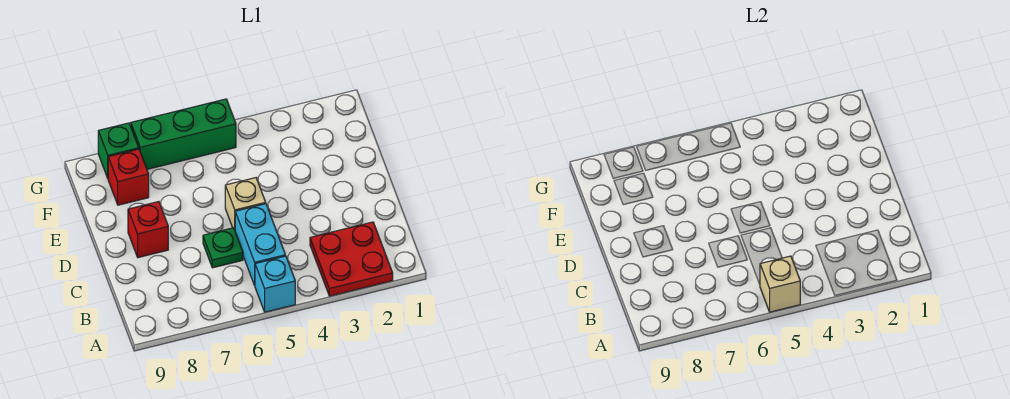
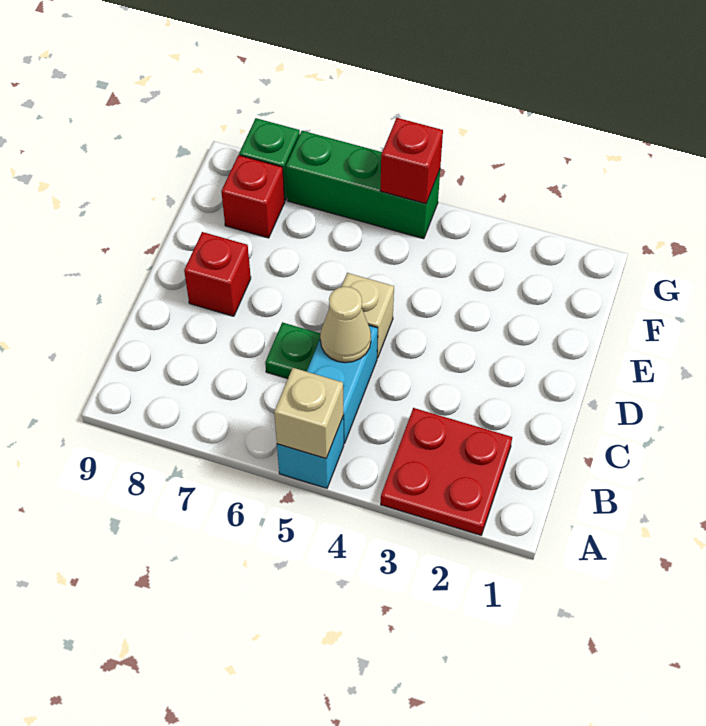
none -> tan 1x1 cone [320,287,371,363]
none -> red 1x1 brick [380,118,443,204]

